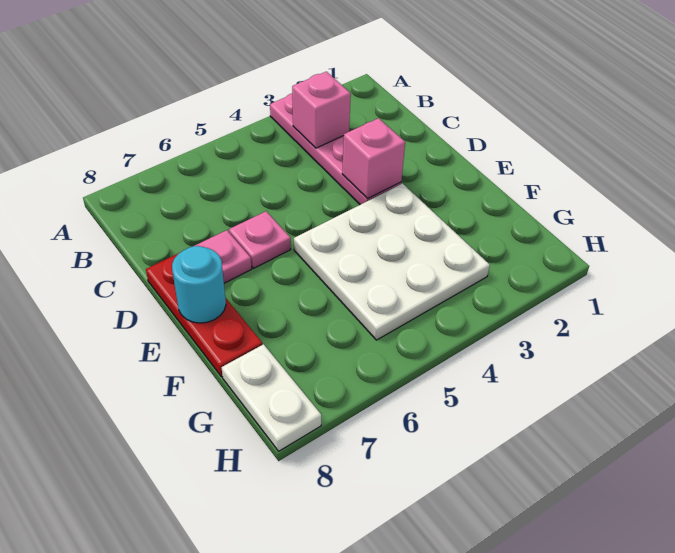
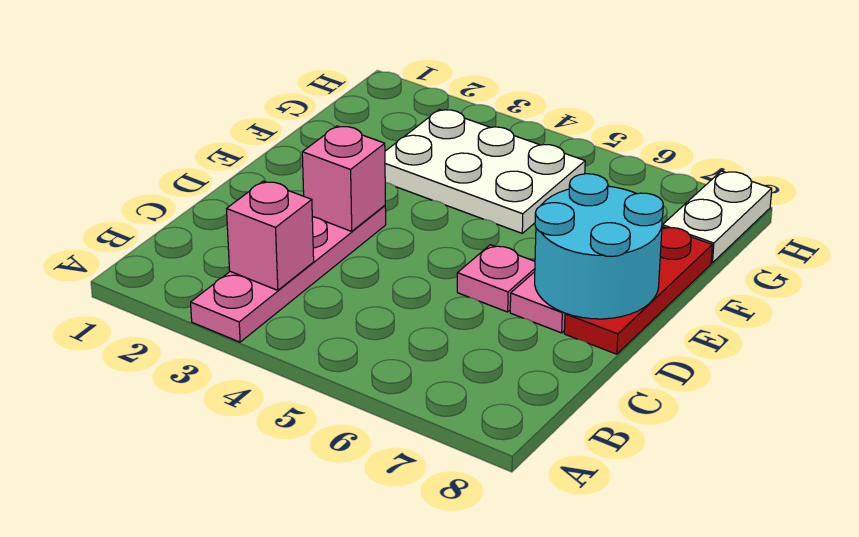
white 3x3 plate [294,184,490,340] -> white 2x3 plate [385,109,585,233]
cyan 1x1 round brick [172,246,226,323] -> cyan 2x2 round brick [535,174,663,319]

